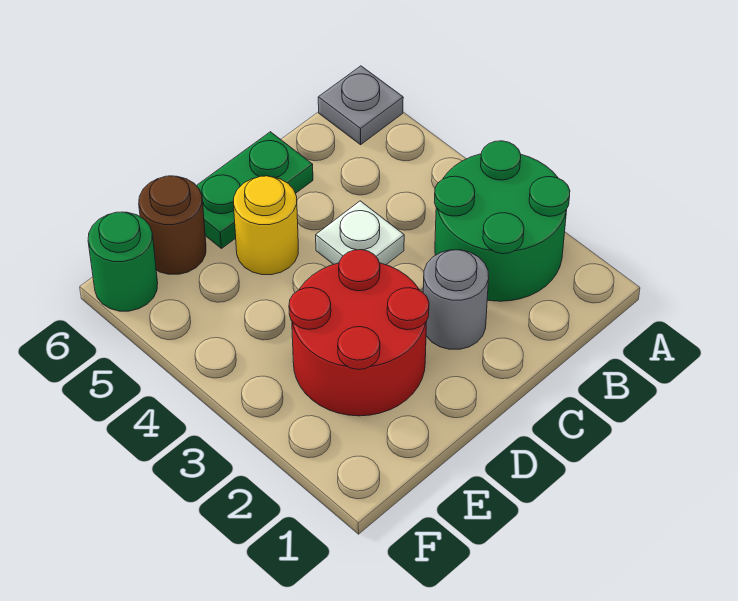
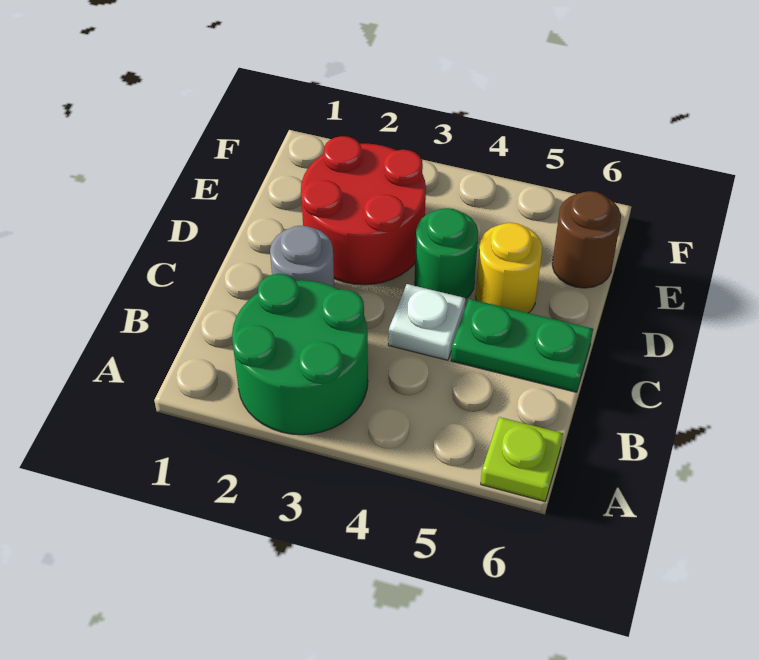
grey 1x1 plate [318,66,403,145] -> lime 1x1 plate [481,417,563,502]
green 1x2 plate [196,132,313,248] -> green 1x2 plate turned to [451,299,593,392]
green 1x1 round brick [88,212,158,311] -> green 1x1 round brick moved to [415,208,478,298]

